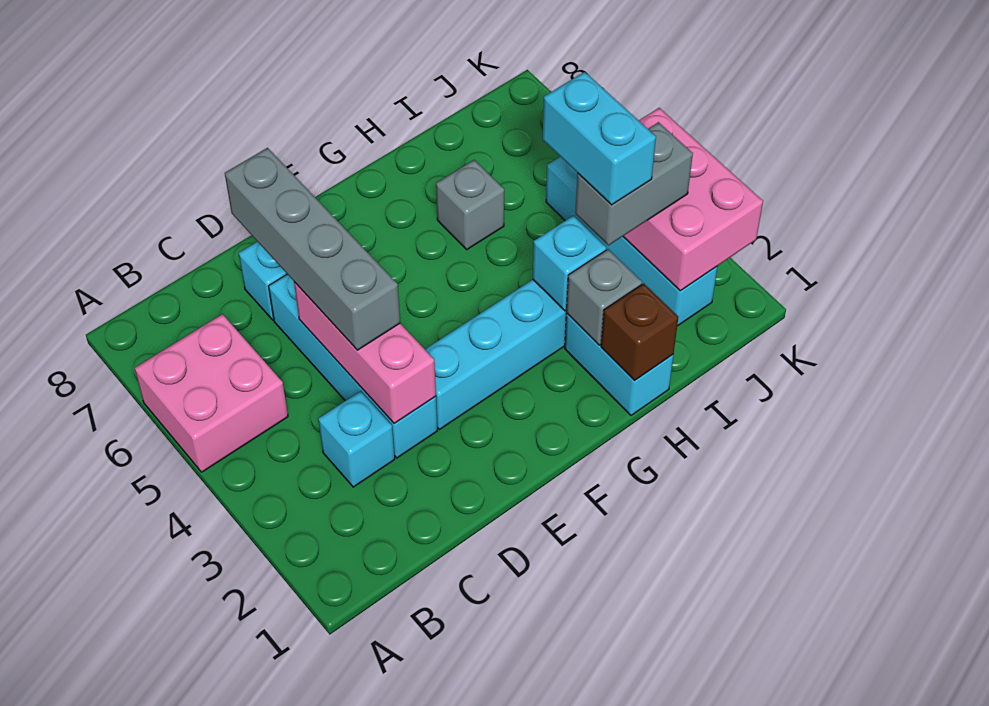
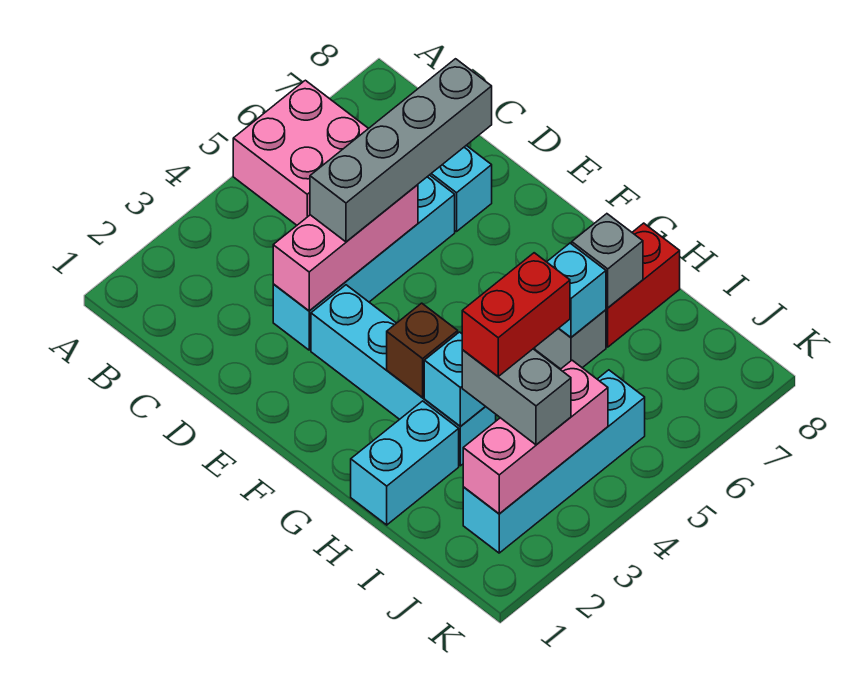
cyan 1x1 brick [318,391,395,487] -> cyan 1x1 brick moved to [547,243,606,337]
brown 1x1 brick [601,283,678,381] -> brown 1x1 brick moved to [387,303,458,398]
grey 1x1 brick [566,249,642,345] -> grey 1x1 brick moved to [572,214,643,308]
none -> red 1x2 brick [606,223,680,347]
cyan 1x2 brick [543,72,656,205] -> red 1x2 brick [462,253,570,376]
pink 2x3 brick [623,108,763,291] -> pink 1x3 brick [463,360,608,514]

